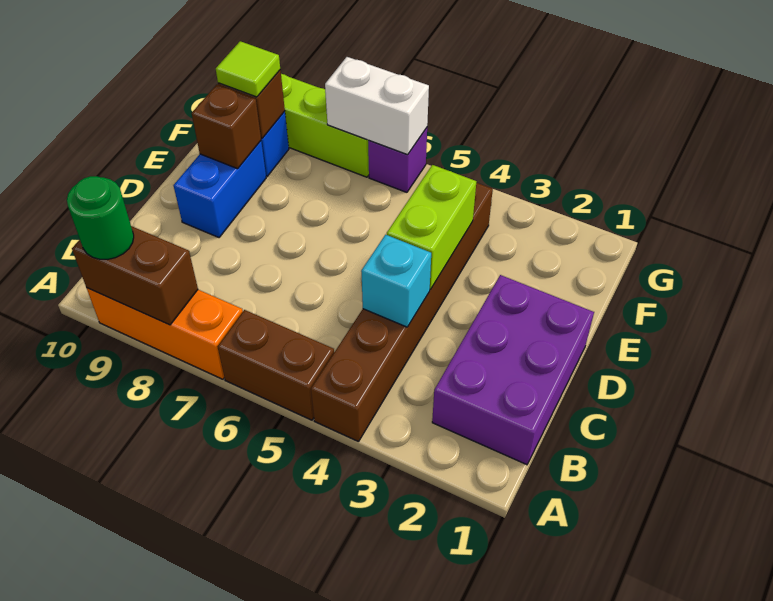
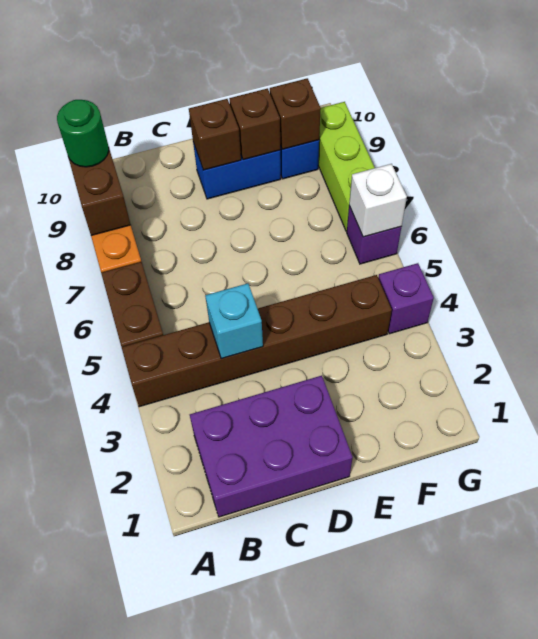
lime 1x2 brick [387,165,476,289] -> none
none -> brown 1x1 brick [189,99,241,170]
lime 1x1 tile [216,41,280,97] -> none
none -> purple 1x1 brick [378,263,434,334]
white 1x2 brick [325,57,429,155] -> white 1x1 brick [349,164,407,237]

